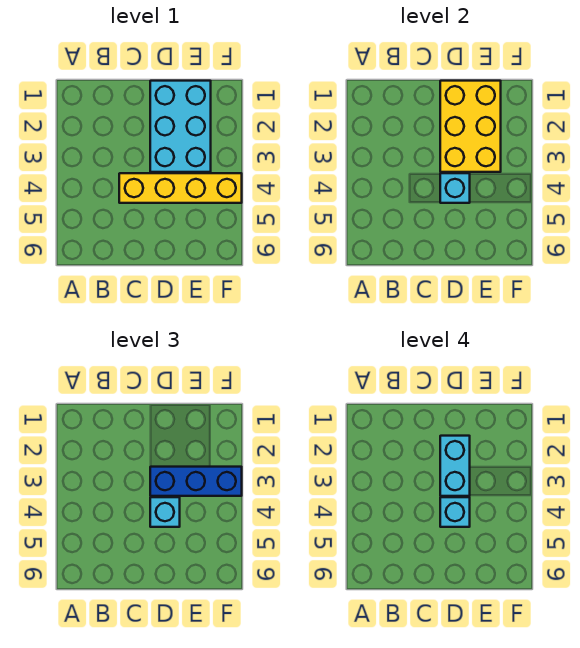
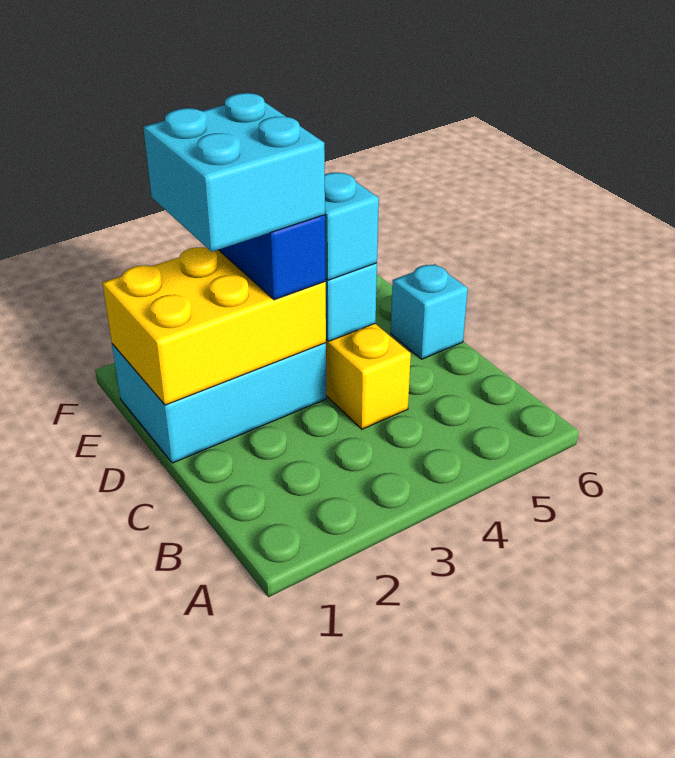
cyan 1x2 brick [440,436,470,496] -> cyan 2x2 brick [143,93,325,252]
cyan 1x1 brick [440,497,470,527] -> cyan 1x1 brick moved to [391,264,468,359]

